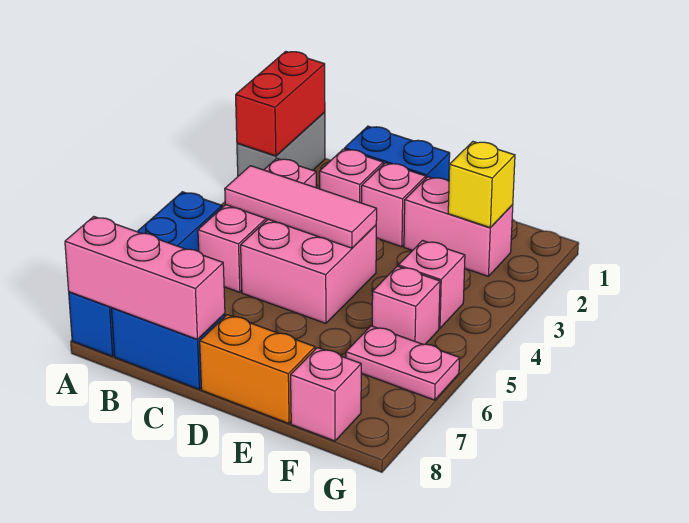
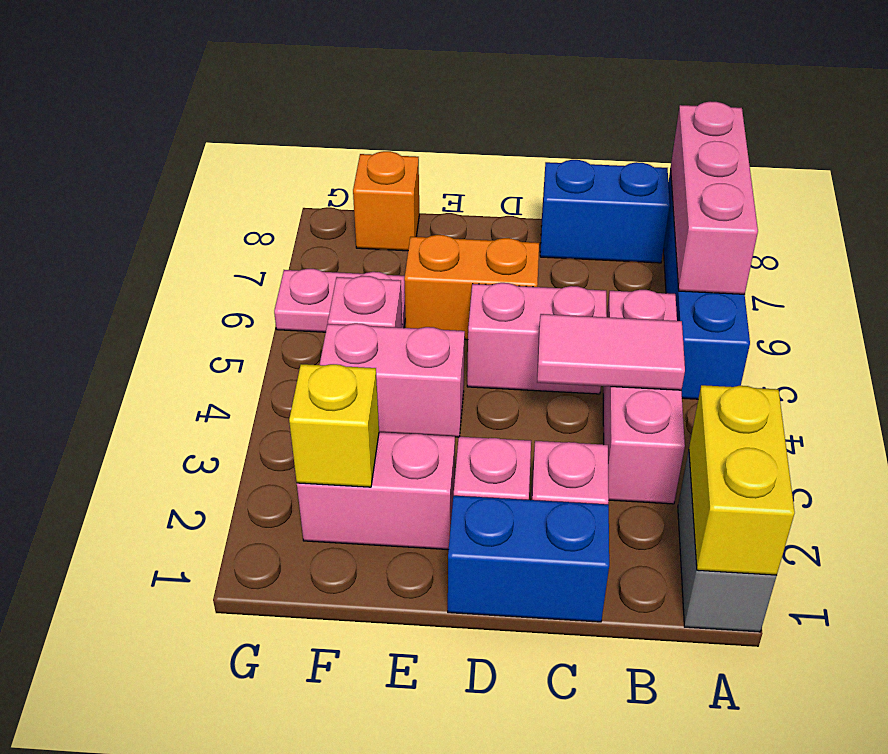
red 1x2 brick [236,52,325,156] -> yellow 1x2 brick [689,385,795,575]
pink 1x3 brick [65,217,225,339] -> pink 1x3 brick turned to [671,101,758,294]
pink 1x3 tile [225,166,377,248] -> pink 1x2 tile [537,314,685,390]
pink 2x2 brick [241,219,376,323] -> pink 1x2 brick [467,283,607,394]
orange 1x2 brick [200,315,315,424] -> orange 1x2 brick moved to [404,235,539,340]
pink 1x1 brick [398,241,465,328] -> pink 1x2 brick [320,323,465,437]
pink 1x1 brick [291,348,361,441] -> orange 1x1 brick [353,151,419,251]

